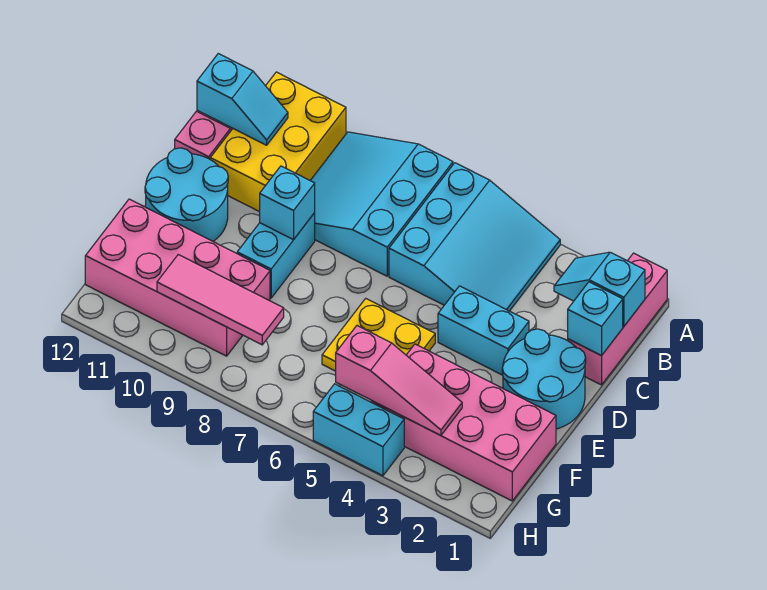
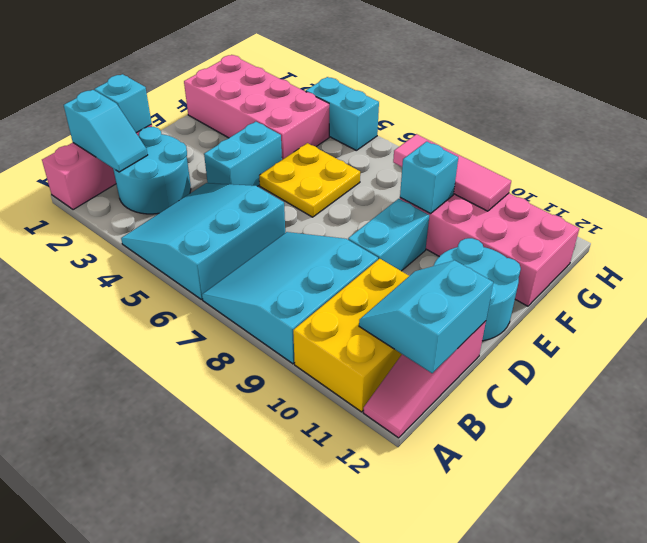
cyan 3x3 slope [310,132,453,276] -> cyan 3x3 slope turned to [202,232,378,364]
cyan 1x2 slope [197,54,288,145] -> cyan 2x2 slope [359,260,493,373]
cyan 2x2 round brick [502,329,586,429] -> cyan 2x2 round brick moved to [113,127,191,214]
cyan 1x2 brick [438,286,529,375] -> cyan 1x2 brick turned to [204,122,282,186]
cyan 1x1 brick [260,166,315,240] -> cyan 1x1 brick moved to [400,142,458,213]
pink 1x3 slope [336,326,462,435] -> none

